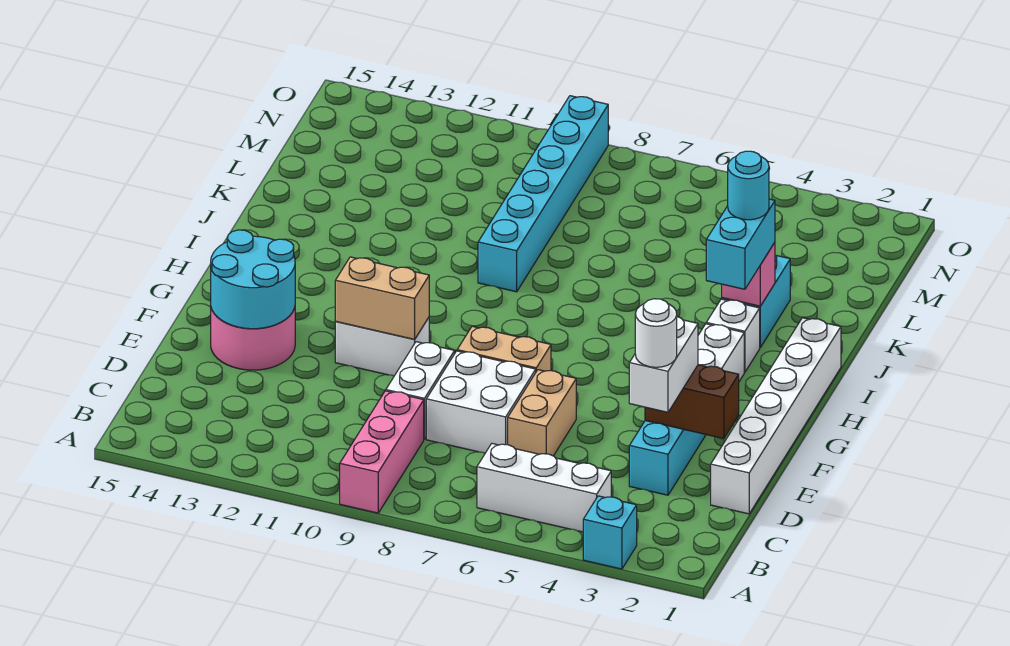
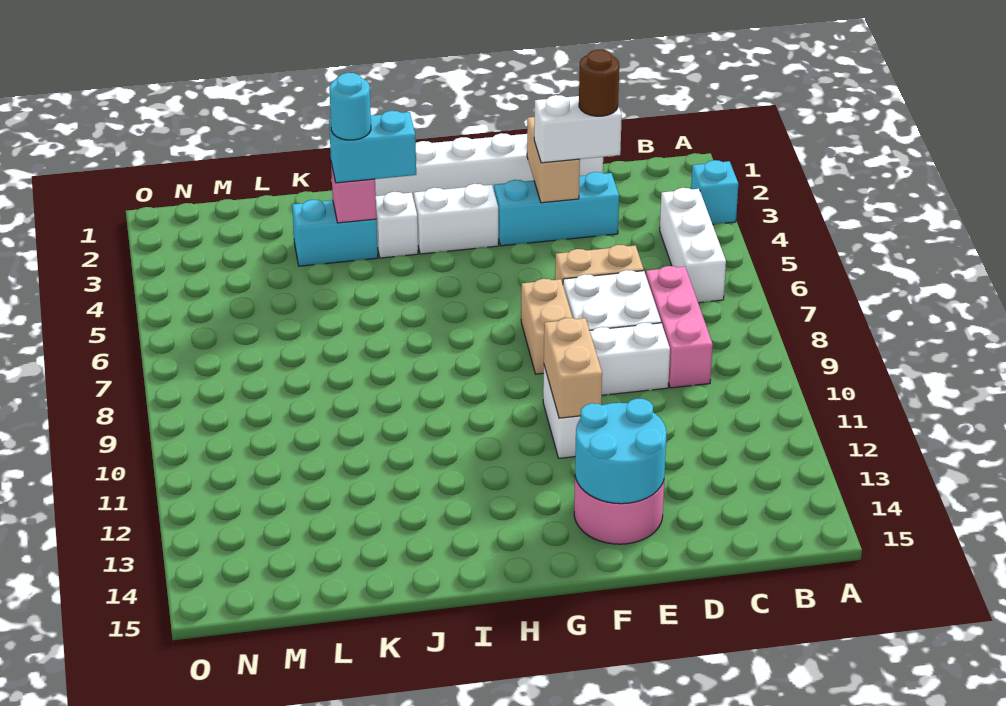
pink 1x3 brick [340,391,424,513] -> pink 1x3 brick turned to [646,266,713,388]
white 1x1 round brick [635,299,677,367] -> brown 1x1 round brick [579,50,619,116]
brown 1x2 brick [645,365,739,439] -> tan 1x2 brick [527,117,580,203]
cyan 1x6 brick [478,96,608,292] -> none

